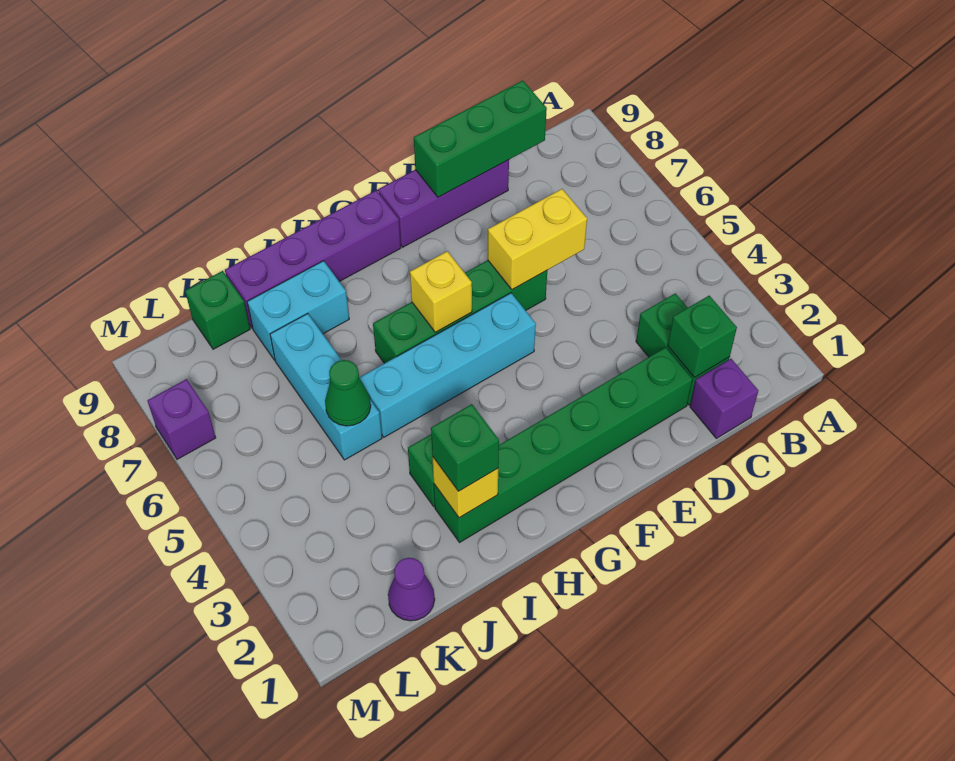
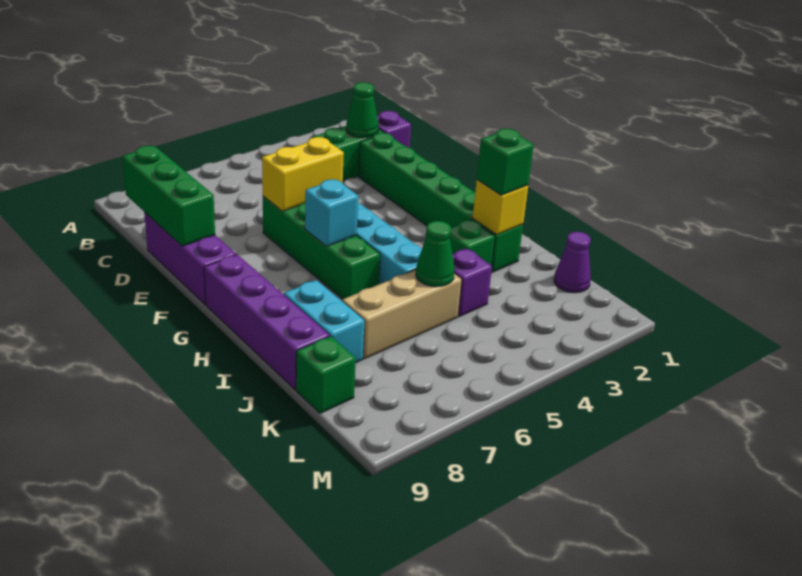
green 1x1 brick [668,296,737,378] -> green 1x1 cone [346,82,379,138]
yellow 1x2 brick [488,189,587,290] -> yellow 1x2 brick turned to [262,137,344,211]
yellow 1x1 brick [410,251,472,332] -> cyan 1x1 brick [305,179,358,246]
cyan 1x3 brick [270,314,382,460] -> tan 1x3 brick [342,270,462,359]
purple 1x1 brick [147,379,216,459] -> purple 1x1 brick moved to [452,249,492,316]

